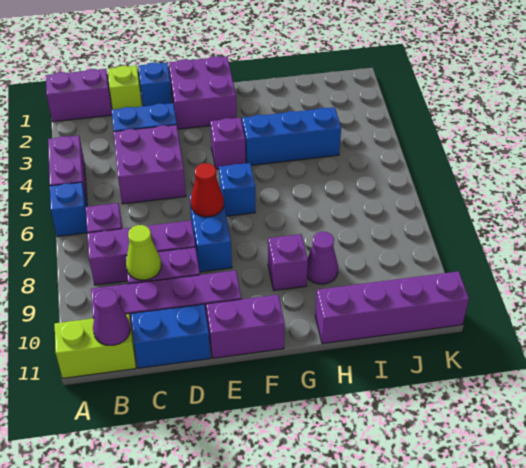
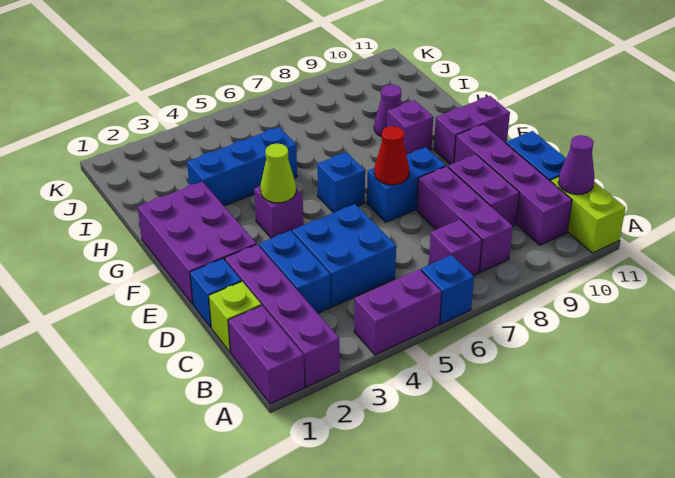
purple 2x2 brick [114,125,186,204] -> blue 2x2 brick [292,204,396,307]
lime 1x1 cone [126,225,161,280] -> lime 1x1 cone moved to [261,143,296,203]
purple 2x2 brick [169,56,236,129] -> purple 2x3 brick [138,182,256,304]
purple 1x2 brick [206,295,285,358] -> purple 1x2 brick turned to [434,96,510,165]
blue 1x3 brick [242,107,341,165] -> blue 1x3 brick turned to [187,127,297,206]
purple 1x4 brick [315,271,469,344] -> purple 1x4 brick moved to [225,244,339,387]

